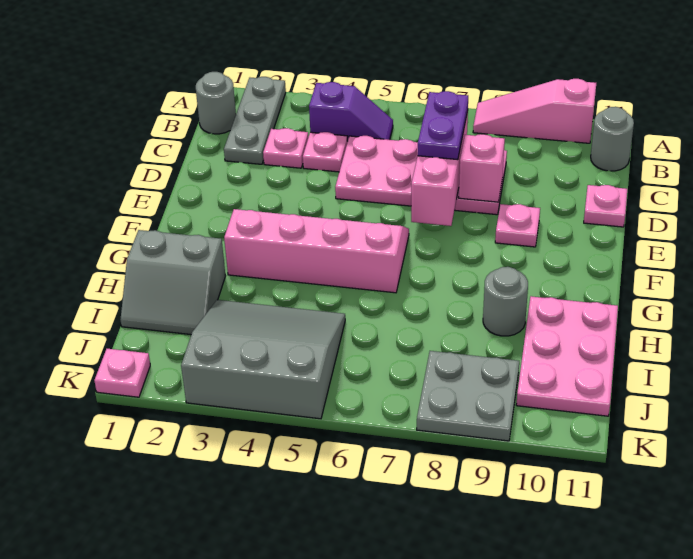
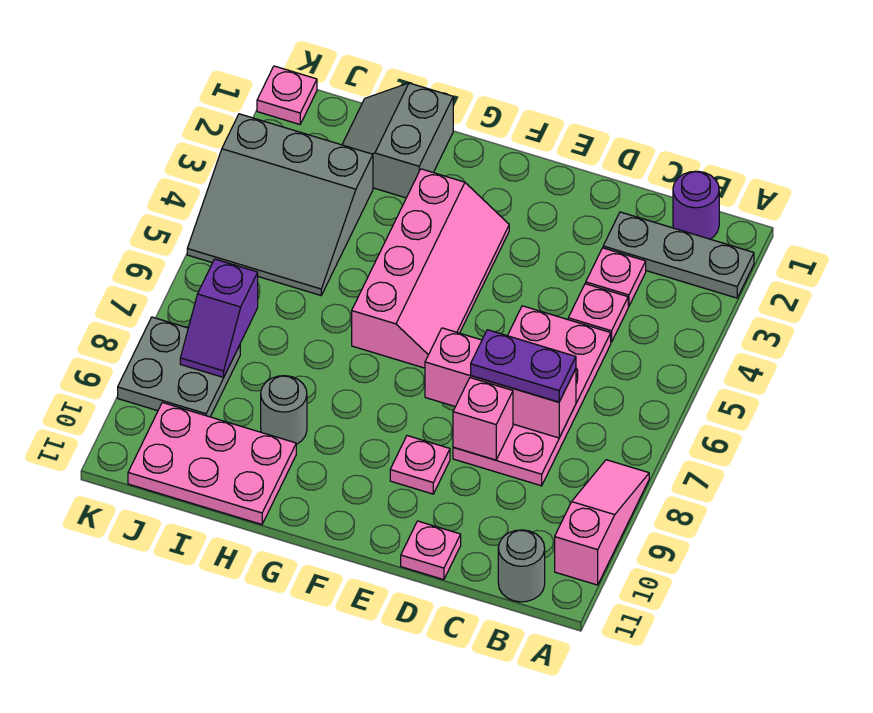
grey 1x1 round brick [196,72,236,134] -> purple 1x1 round brick [673,171,719,239]
purple 1x2 slope [309,82,393,141] -> purple 1x2 slope moved to [180,259,258,377]
grey 3x3 slope [181,300,345,419] -> grey 3x3 slope turned to [187,114,373,295]

